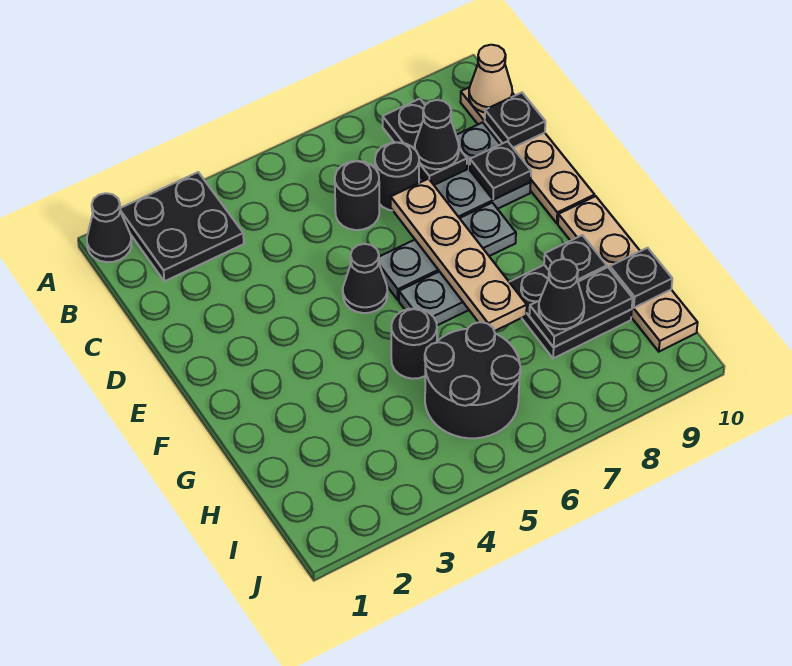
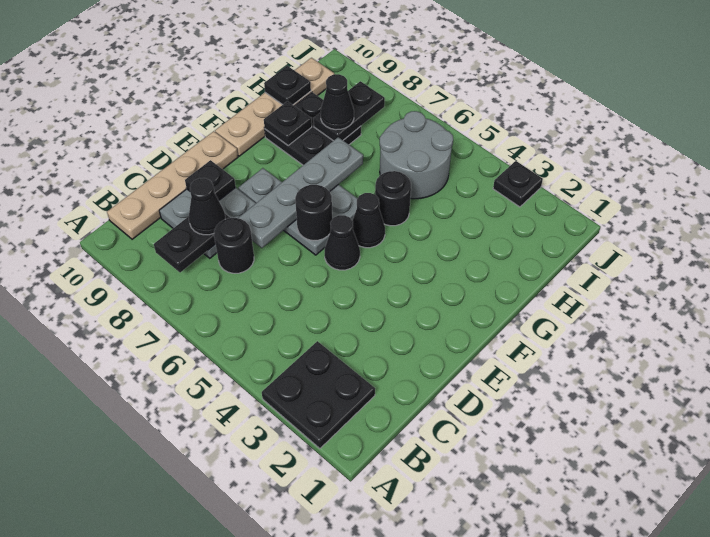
black 1x1 cone [87,193,131,262] -> black 1x1 cone moved to [353,193,385,248]
tan 1x1 cone [469,45,512,112] -> none
black 1x1 round brick [335,161,379,230] -> black 1x1 round brick moved to [295,185,332,241]
black 1x1 plate [485,93,545,147] -> black 1x1 plate moved to [493,161,543,207]
tan 1x4 plate [391,179,527,331] -> grey 1x4 plate [239,137,363,248]
black 2x2 round brick [425,322,521,438] -> grey 2x2 round brick [380,111,453,199]
black 1x2 plate [529,267,633,347] -> black 1x2 plate turned to [314,81,385,141]

